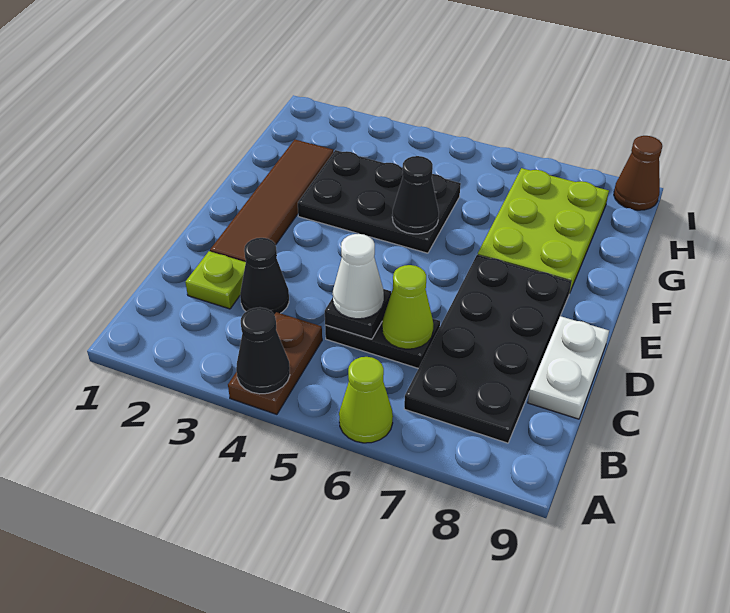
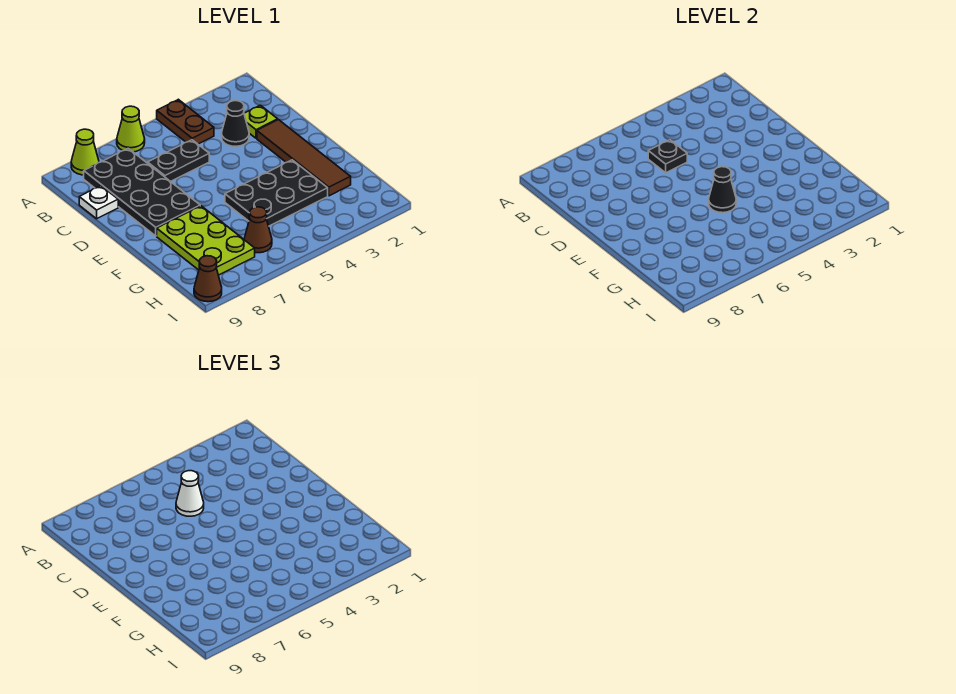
black 1x1 cone [236,307,290,394] -> none
lime 1x1 cone [382,265,433,349] -> lime 1x1 cone moved to [71,129,99,175]
white 1x2 plate [528,316,609,419] -> white 1x1 plate [79,186,118,219]
none -> brown 1x1 cone [244,207,272,253]

